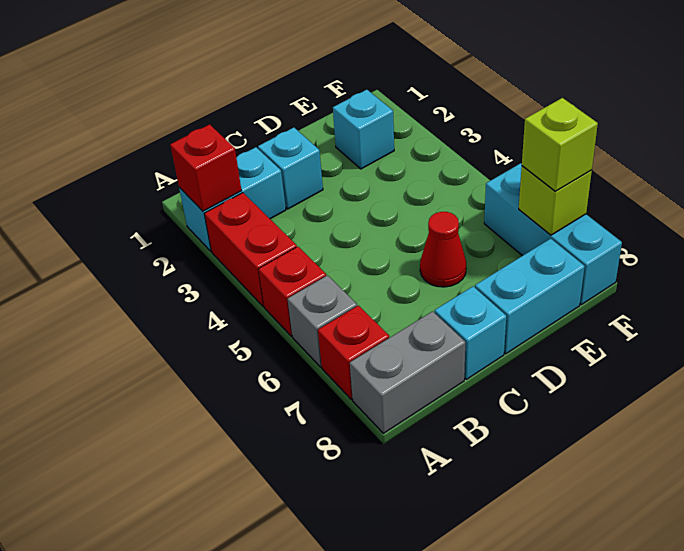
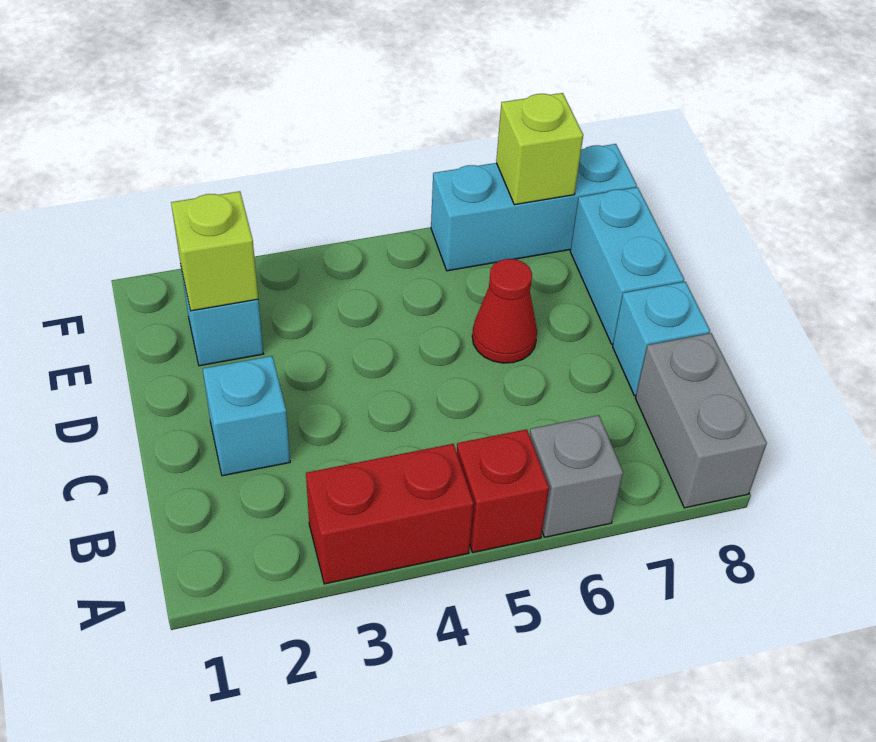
cyan 1x2 brick [179,147,286,251] -> none
red 1x1 brick [170,124,242,211] -> none
red 1x1 brick [318,306,389,399] -> none
lime 1x1 brick [522,98,598,191] -> lime 1x1 brick moved to [171,191,258,311]

